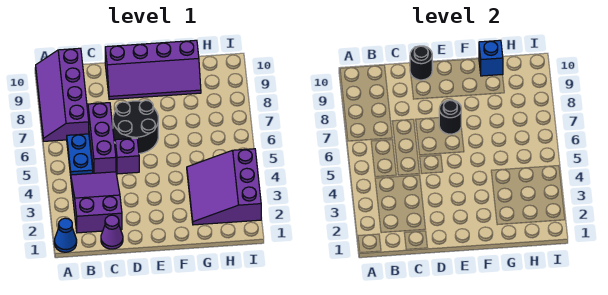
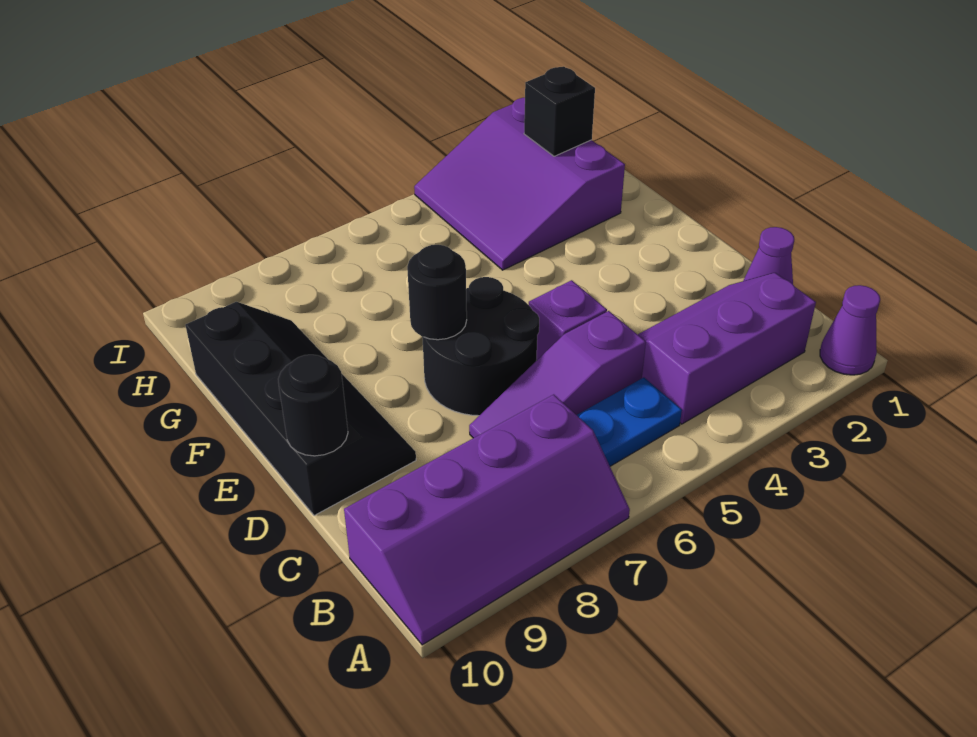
blue 1x1 cone [54,218,77,252] -> purple 1x1 cone [820,285,880,375]
purple 2x3 slope [71,172,122,233] -> purple 2x3 slope turned to [638,273,816,424]
purple 1x3 brick [88,103,116,173] -> purple 1x3 slope [469,311,646,438]
purple 2x4 slope [105,40,201,99] -> black 2x4 slope [185,302,416,516]
purple 3x3 slope [187,149,261,225] -> purple 3x3 slope turned to [414,98,625,270]
blue 1x1 brick [479,40,503,76] -> none
none -> black 1x1 brick [524,67,595,156]

